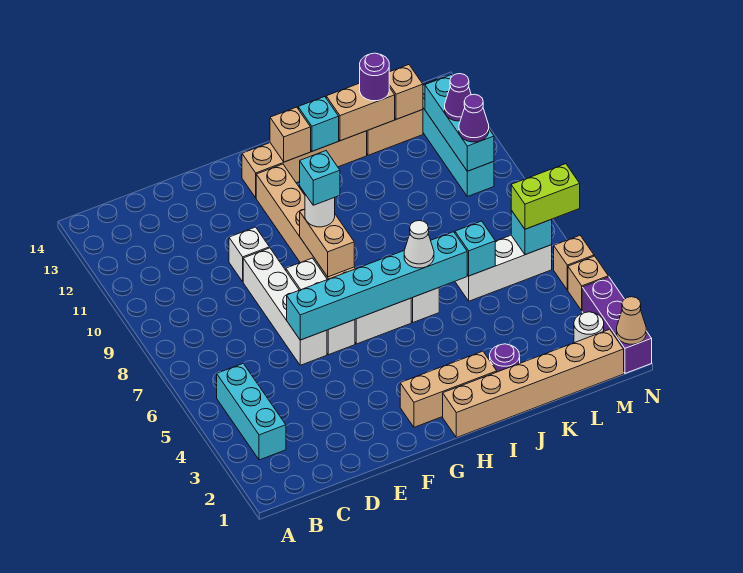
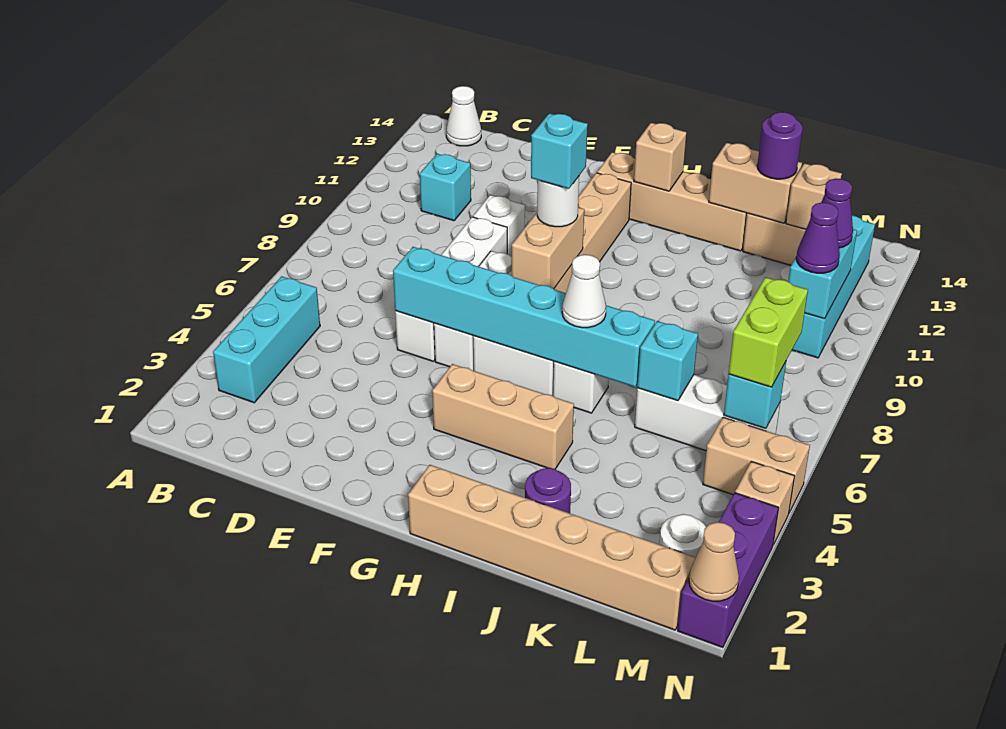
none -> white 1x1 cone [446,86,481,146]
tan 1x3 brick [400,351,497,427] -> tan 1x3 brick moved to [432,364,574,469]
cyan 1x1 brick [298,97,339,151] -> cyan 1x1 brick moved to [420,154,471,221]
lime 1x2 brick [511,164,580,229] -> lime 1x2 brick turned to [729,277,808,387]
cyan 1x3 brick [425,75,494,171] -> cyan 1x2 brick [788,229,857,319]
tan 1x1 brick [554,235,594,290] -> tan 1x2 brick [703,417,810,512]

